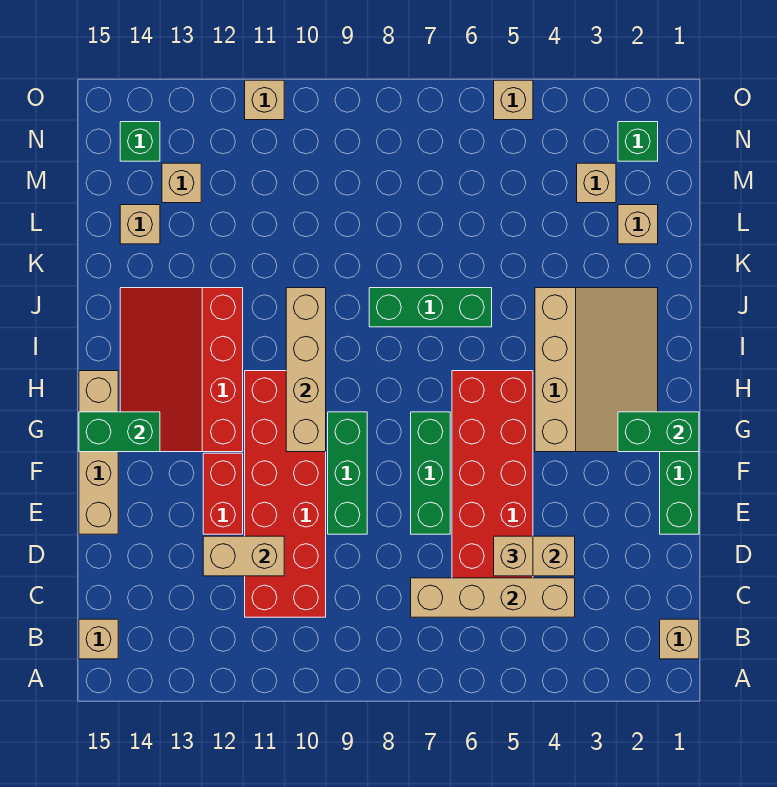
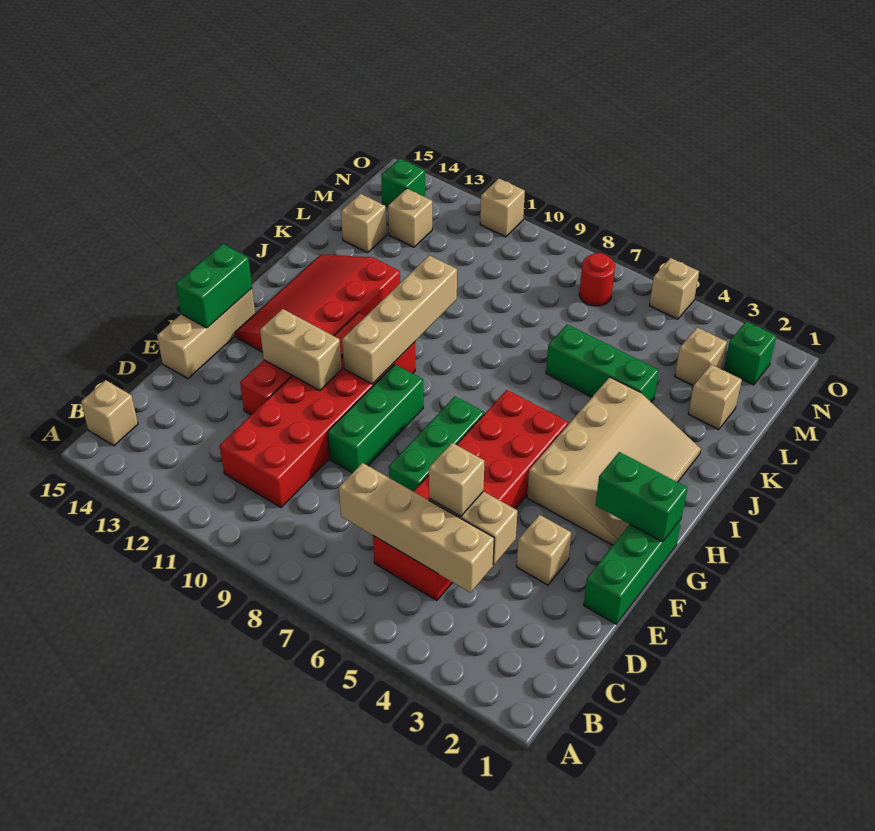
tan 1x1 brick [660,619,699,659] -> tan 1x1 brick moved to [517,515,571,585]
tan 1x2 brick [203,536,284,576] -> tan 1x2 brick moved to [260,309,342,391]
tan 1x4 brick [79,371,118,534] -> tan 1x3 brick [157,288,255,379]
green 1x2 brick [79,412,160,452] -> green 1x2 brick turned to [176,244,252,328]
green 1x3 brick [369,288,492,327] -> green 1x3 brick moved to [546,325,659,402]
none -> red 1x1 round brick [579,253,615,306]

